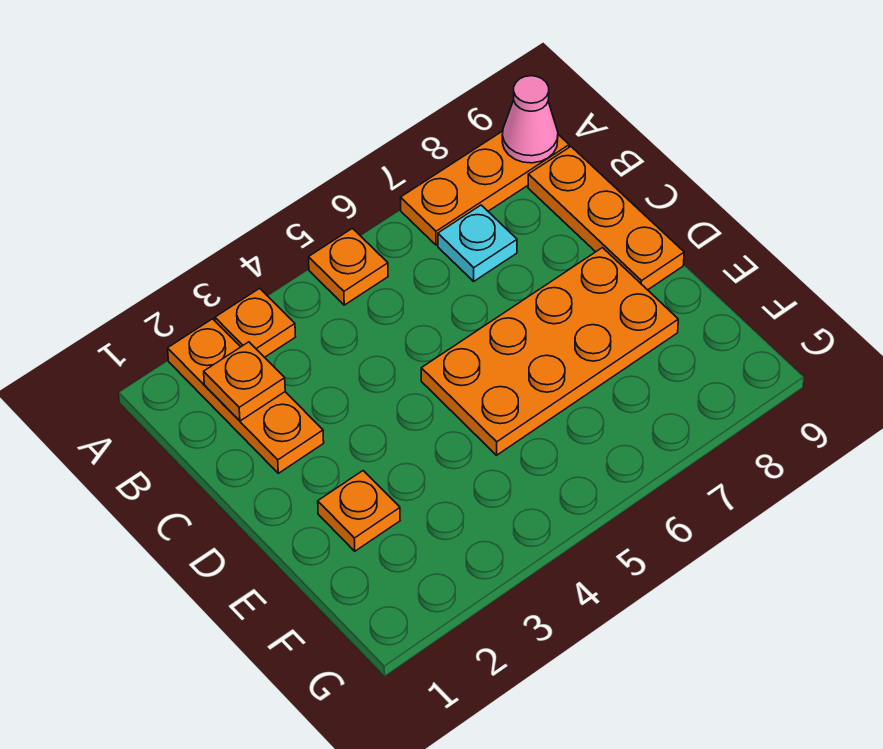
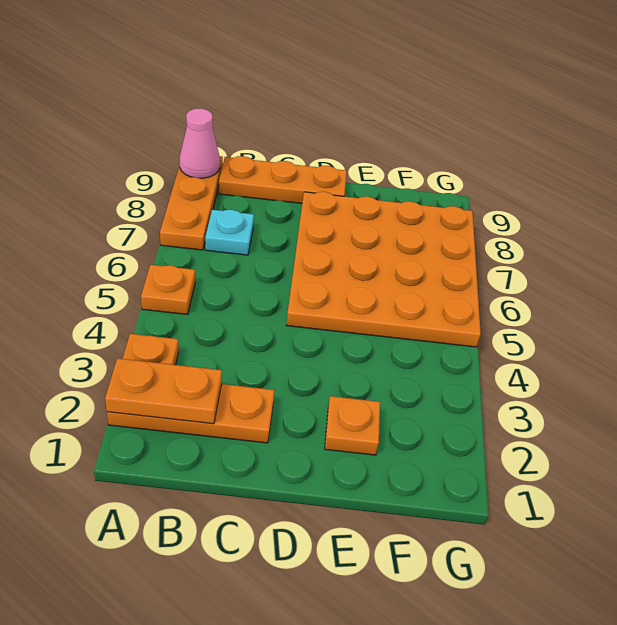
orange 1x1 plate [204,342,285,421] -> orange 1x2 plate [105,358,222,424]
orange 2x4 plate [421,248,678,455] -> orange 4x4 plate [287,192,481,347]

